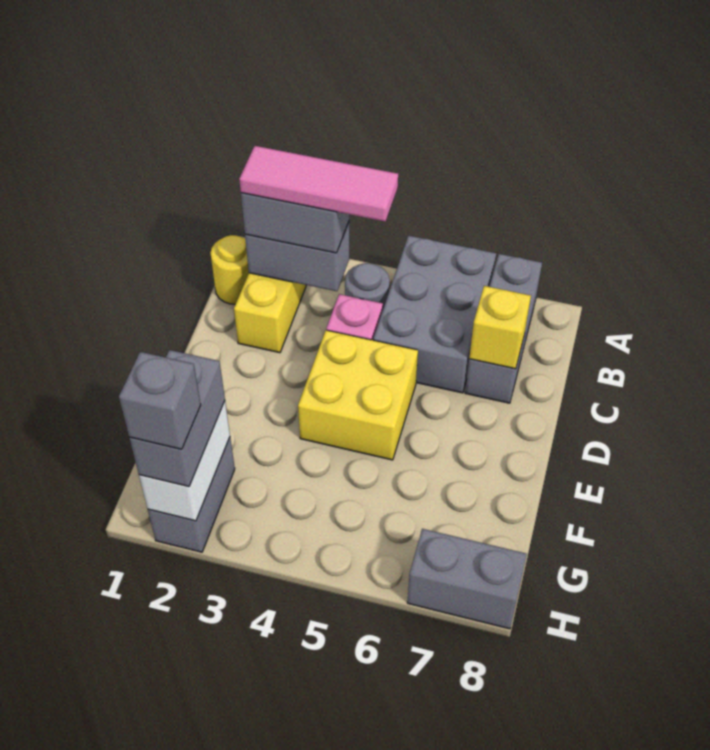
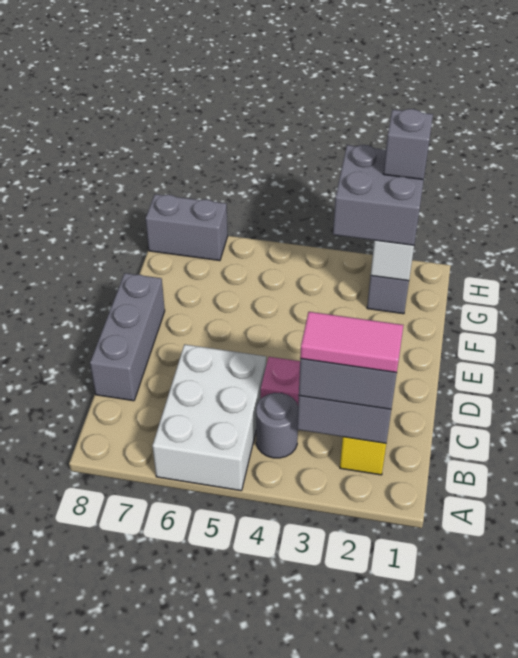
grey 2x3 brick [373,236,496,393] -> white 2x3 brick [153,344,266,491]
grey 1x3 brick [465,254,542,403] -> grey 1x3 brick moved to [90,273,165,401]
yellow 1x1 round brick [211,235,249,304] -> none
pink 1x3 tile [239,146,398,222] -> pink 1x2 tile [300,312,403,373]
yellow 1x1 brick [469,286,531,369] -> none
yellow 2x2 brick [298,330,418,460] -> none
grey 1x2 brick [129,350,225,487] -> grey 2x2 brick [333,145,424,245]

